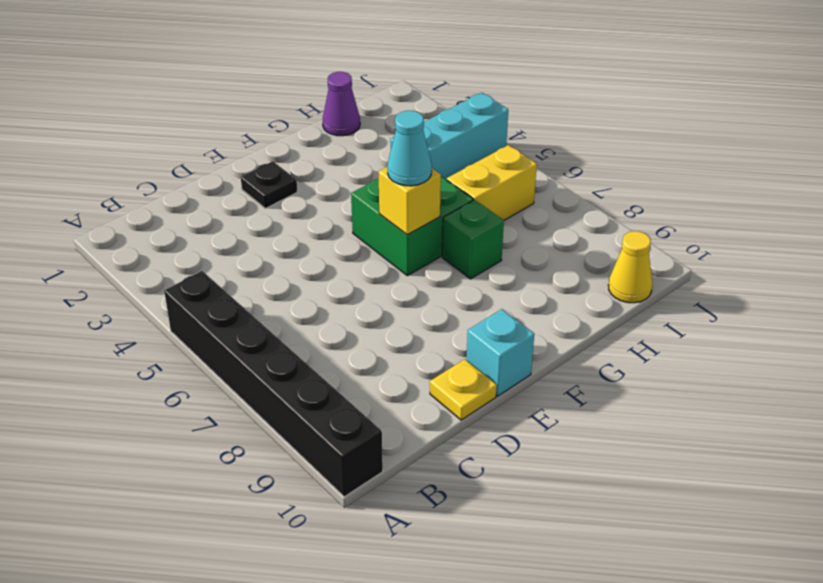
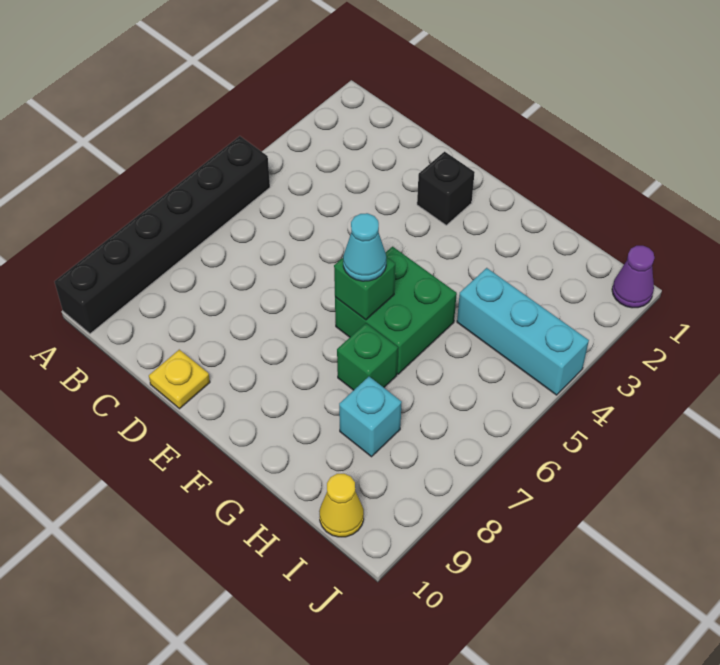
black 1x1 plate [241,161,297,208] -> black 1x1 brick [417,152,475,225]
cyan 1x1 brick [467,309,534,396] -> cyan 1x1 brick moved to [339,377,402,457]
yellow 1x1 brick [378,167,441,235] -> green 1x1 brick [334,257,395,320]
purple 1x1 cone [323,72,360,136] -> purple 1x1 cone moved to [612,246,654,308]
yellow 1x2 brick [447,145,537,220] -> none

